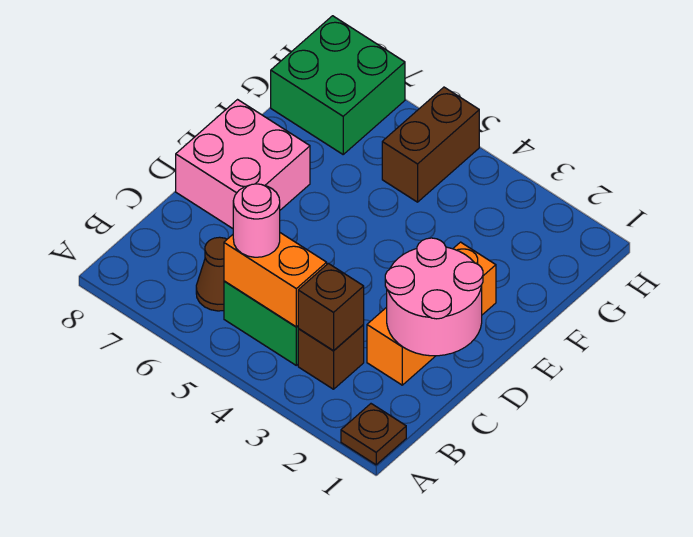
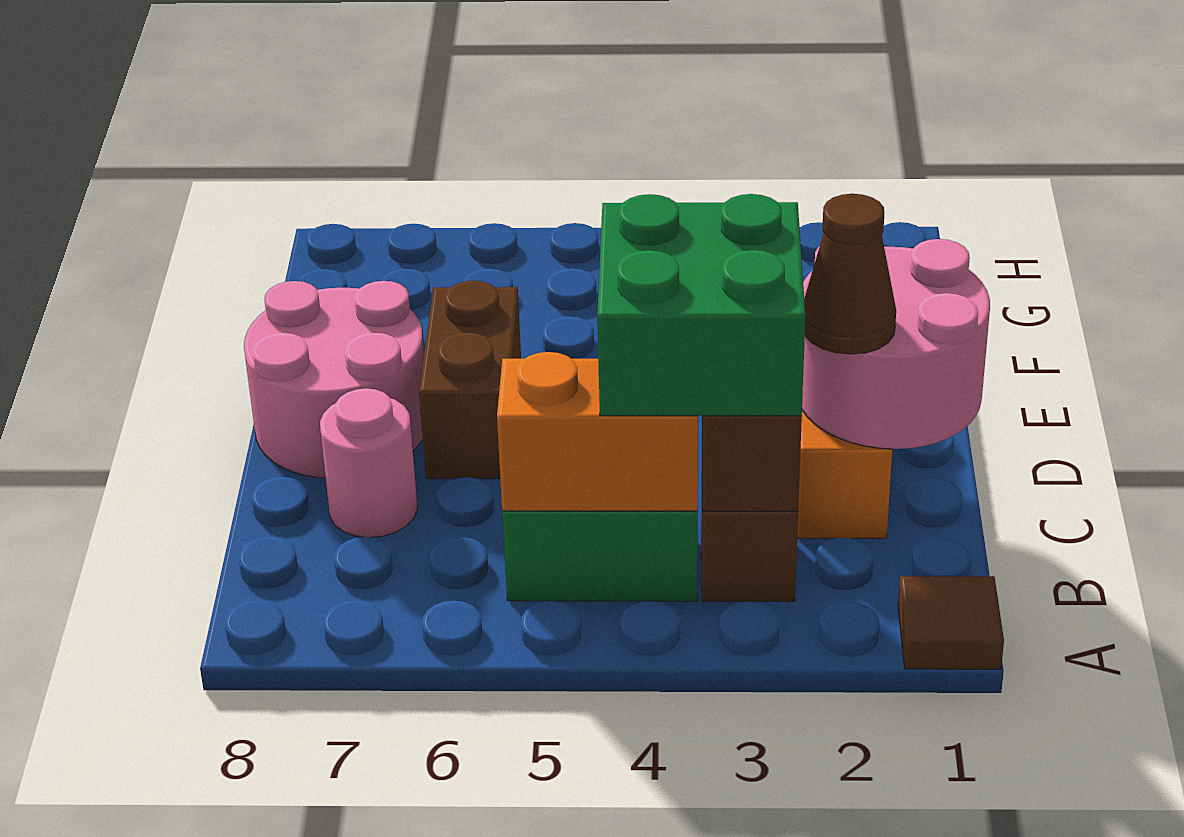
brown 1x1 plate [341,404,406,465] -> brown 1x1 tile [898,576,1004,669]
pink 1x1 round brick [233,184,280,257] -> pink 1x1 round brick moved to [320,388,418,538]
brown 1x1 cone [196,237,227,311] -> brown 1x1 cone moved to [804,194,896,355]
pink 2x2 brick [176,100,310,228] -> pink 2x2 round brick [244,281,424,478]
brown 1x2 brick [382,87,479,202] -> brown 1x2 brick moved to [419,281,521,479]
green 2x2 brick [271,16,405,154] -> green 2x2 brick moved to [597,194,805,416]

